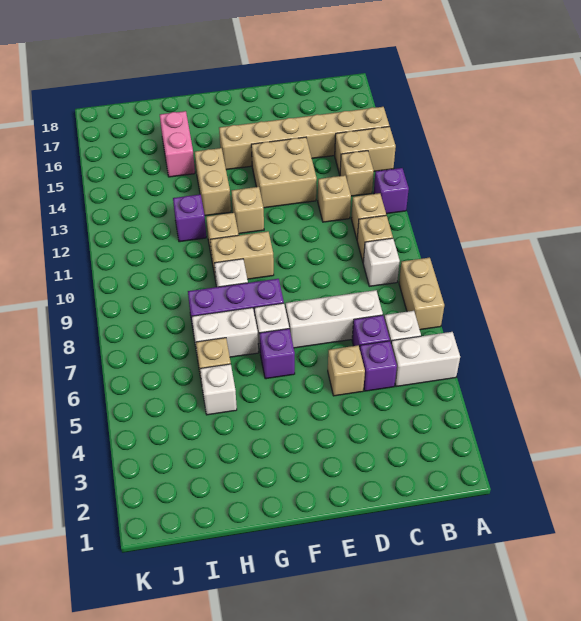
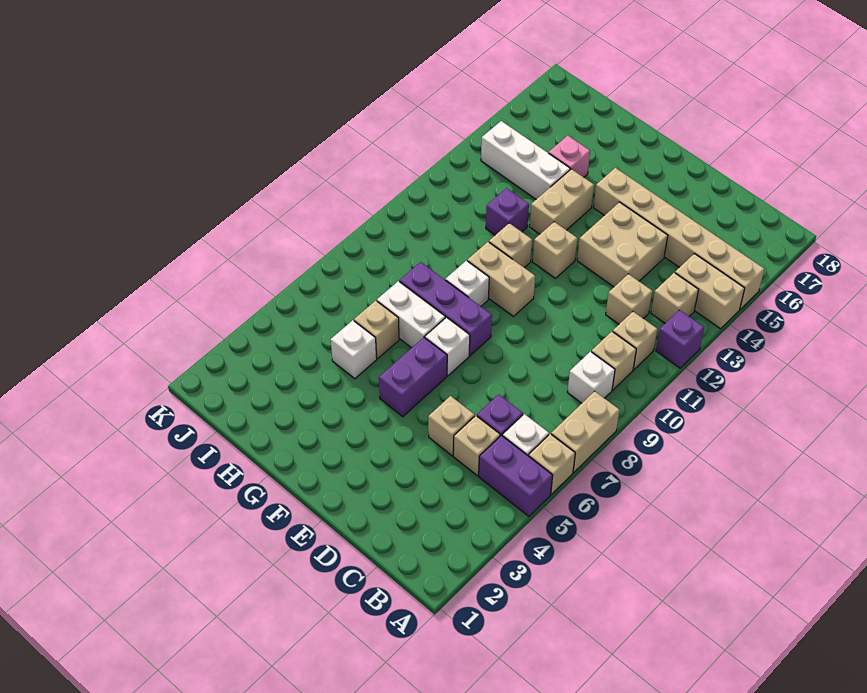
white 1x2 brick [391,332,460,387] -> purple 1x2 brick [479,435,553,516]
none -> tan 1x1 brick [529,434,575,494]
purple 1x1 brick [360,341,397,391] -> tan 1x1 brick [453,416,500,476]
white 1x3 brick [286,290,383,348] -> white 1x3 brick moved to [481,121,570,199]
purple 1x1 brick [259,329,295,379] -> purple 1x2 brick [379,337,447,417]
pink 1x2 brick [160,111,195,177] -> pink 1x1 brick [549,136,590,177]

